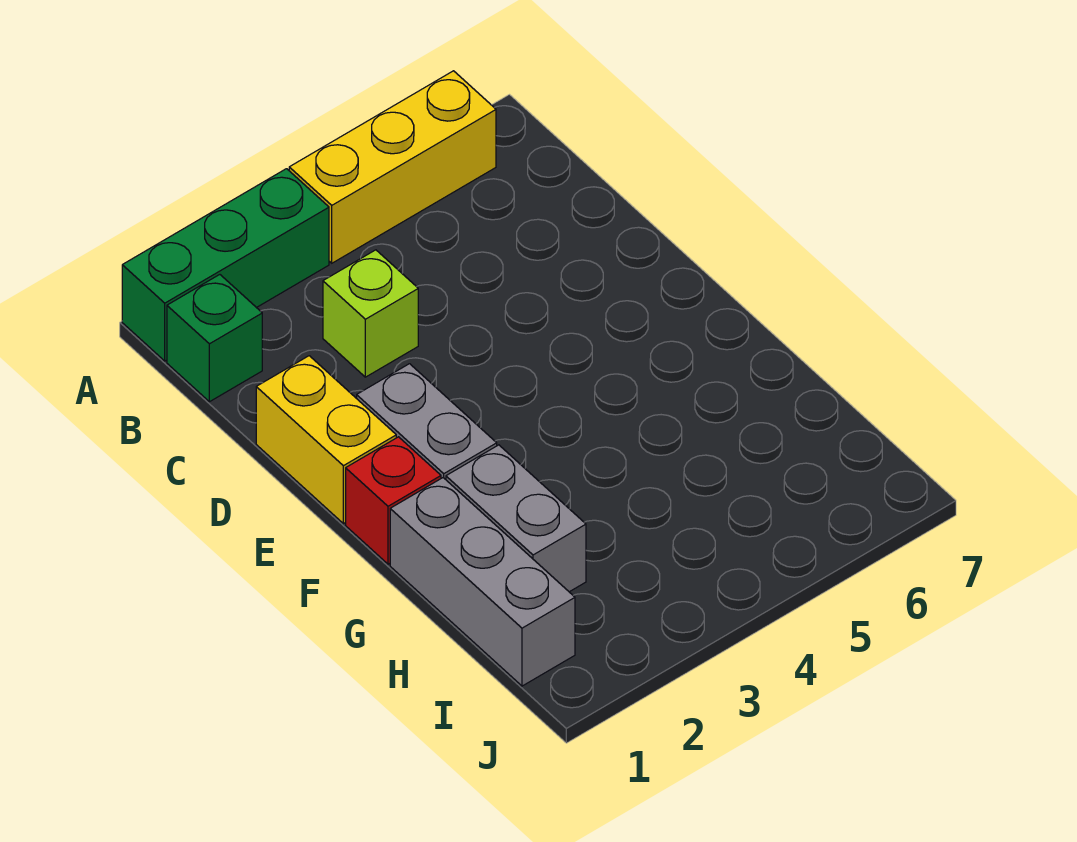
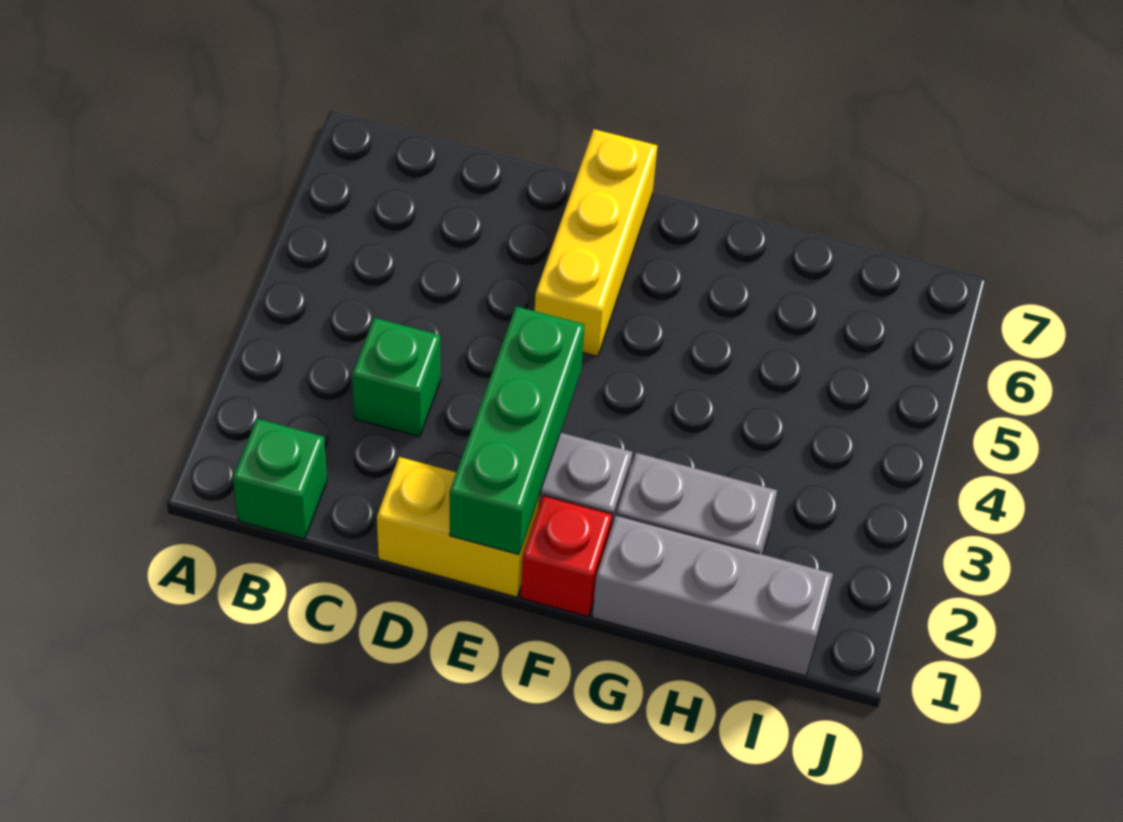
green 1x3 brick [122,169,329,361] -> green 1x3 brick moved to [450,306,585,555]
yellow 1x3 brick [289,71,496,263] -> yellow 1x3 brick moved to [535,129,657,356]
lime 1x1 brick [323,250,418,377] -> green 1x1 brick [352,318,440,437]

